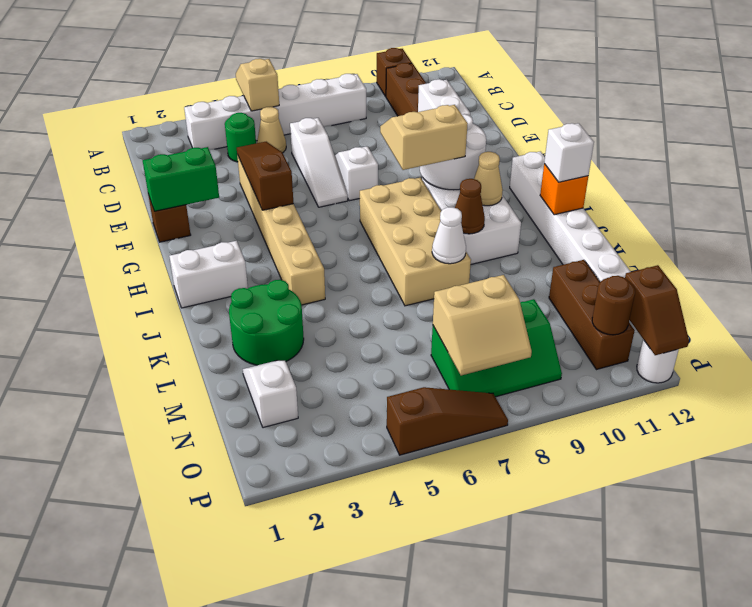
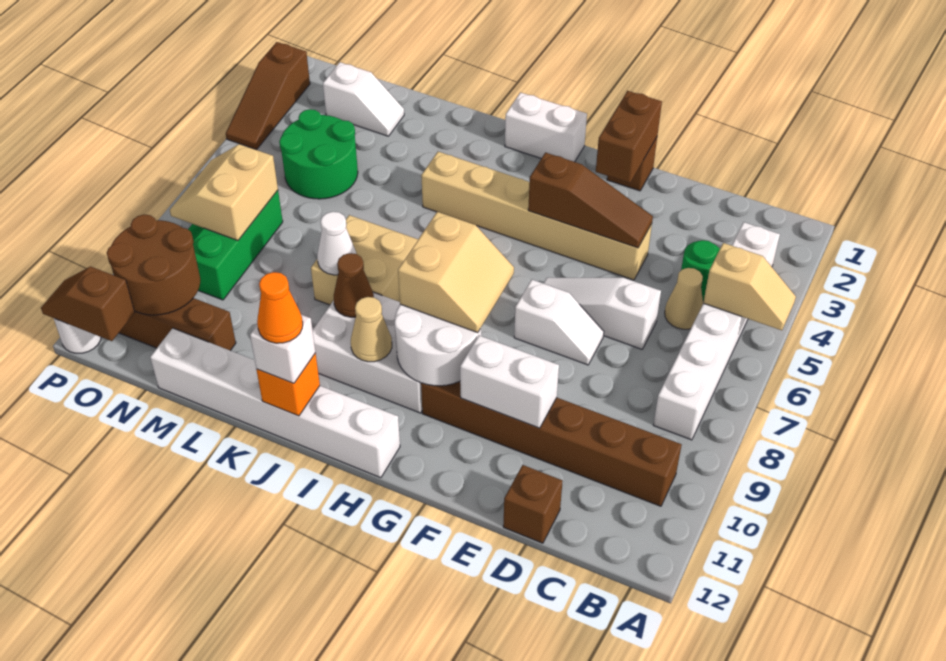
brown 1x1 brick [377,48,412,97] -> brown 1x1 brick moved to [503,465,563,543]
green 1x2 brick [143,147,219,211] -> brown 1x2 brick [596,91,662,183]
tan 2x4 brick [360,178,471,306] -> tan 2x2 brick [311,215,418,305]
white 1x2 brick [169,241,248,308] -> white 1x2 brick turned to [505,92,587,162]
none -> orange 1x1 cone [257,272,303,343]
green 2x2 round brick [229,280,304,365] -> green 2x2 round brick moved to [279,109,358,199]
brown 1x1 round brick [592,276,635,335] -> brown 2x2 round brick [107,214,200,315]
brown 1x3 slope [387,387,508,455] -> brown 1x3 slope moved to [226,42,310,149]

